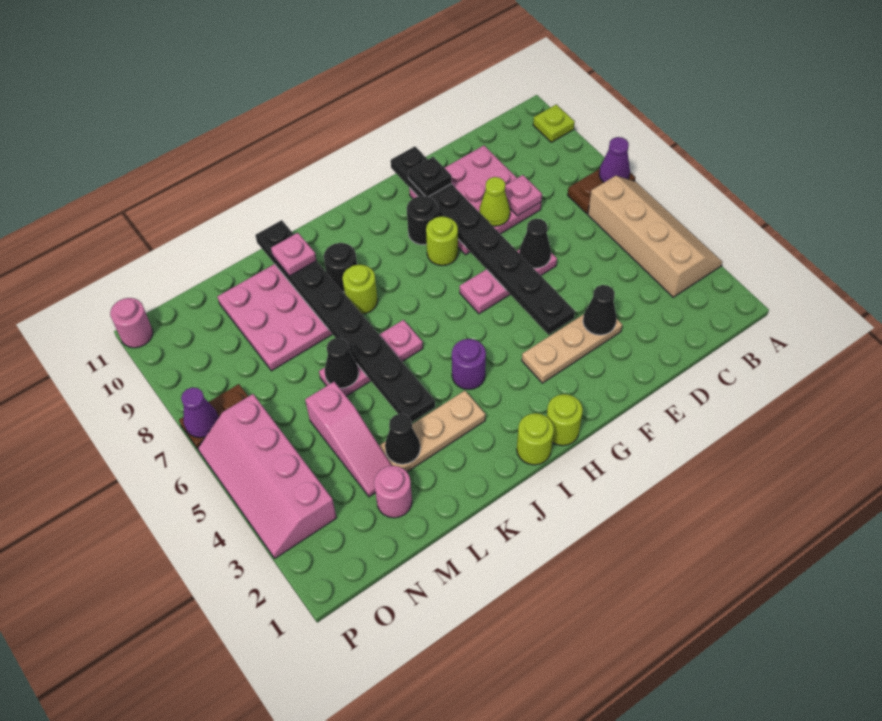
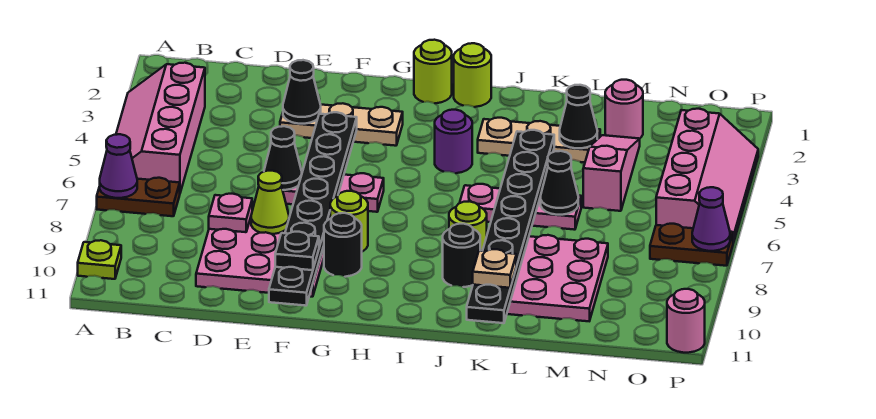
tan 2x4 slope [588,176,722,297] -> pink 2x4 slope [116,63,205,193]
pink 1x1 plate [271,233,317,276] -> tan 1x1 plate [473,249,516,288]

